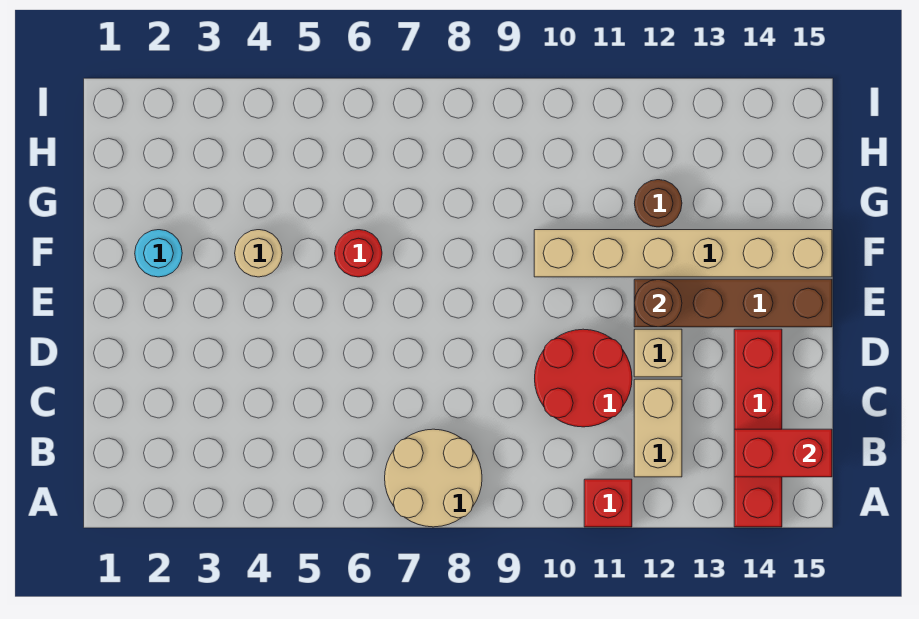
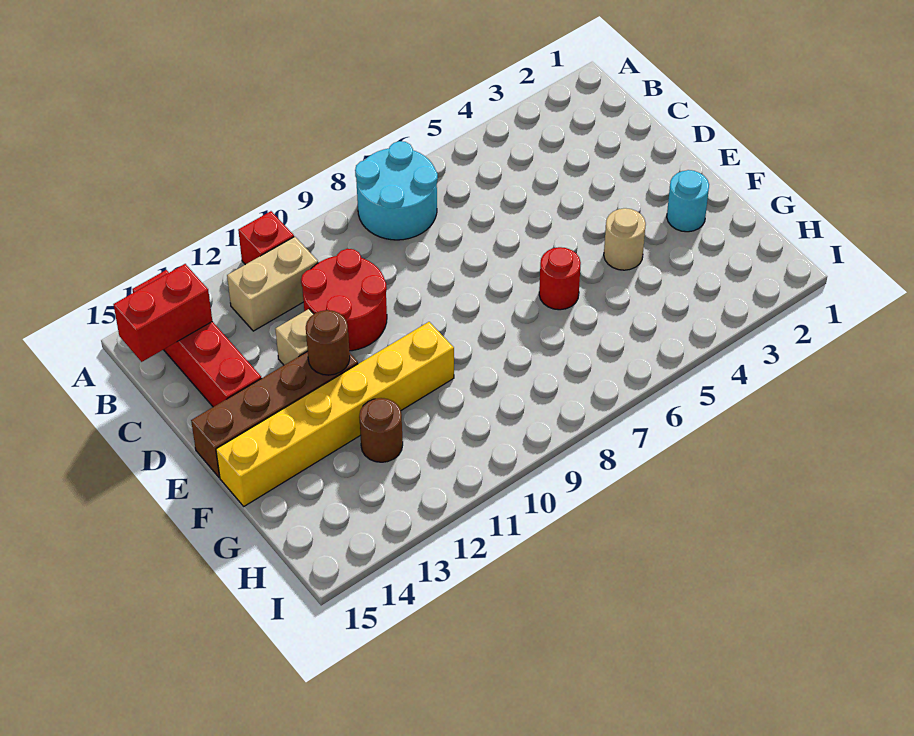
tan 2x2 round brick [385,429,482,527] -> cyan 2x2 round brick [355,141,438,240]
tan 1x2 brick [634,379,682,477] -> tan 1x2 brick turned to [227,237,318,331]
tan 1x6 brick [534,230,832,277] -> yellow 1x6 brick [216,322,454,506]

